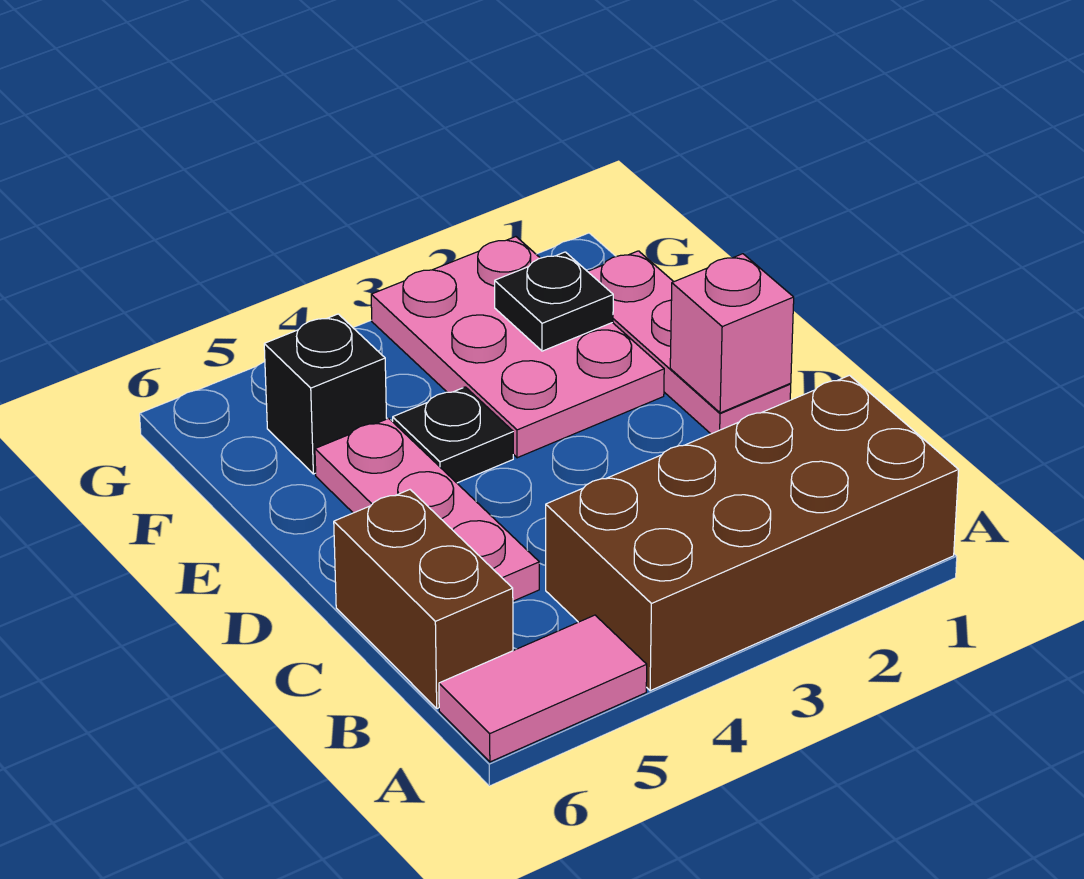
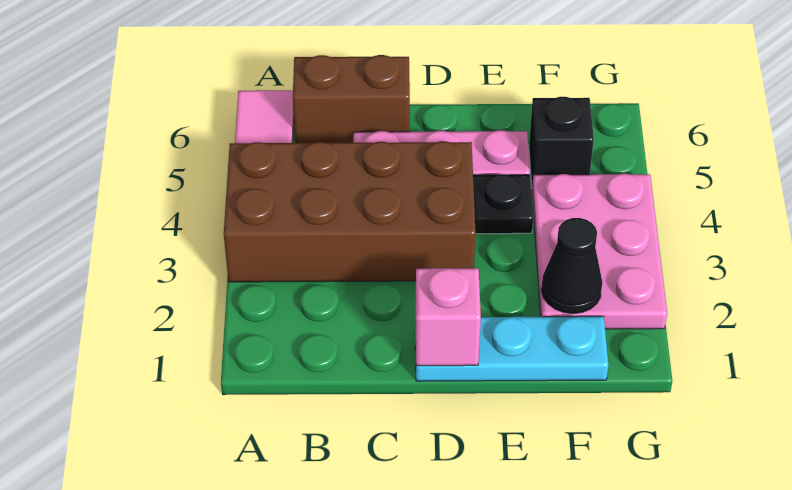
brown 2x4 brick [546,375,959,691] -> brown 2x4 brick turned to [224,141,476,282]
pink 1x3 plate [588,251,791,434] -> cyan 1x3 plate [415,316,608,381]
pink 2x3 plate [371,237,664,458] -> pink 2x3 plate turned to [532,174,667,329]
black 1x1 plate [495,252,613,351] -> black 1x1 cone [541,218,602,314]

